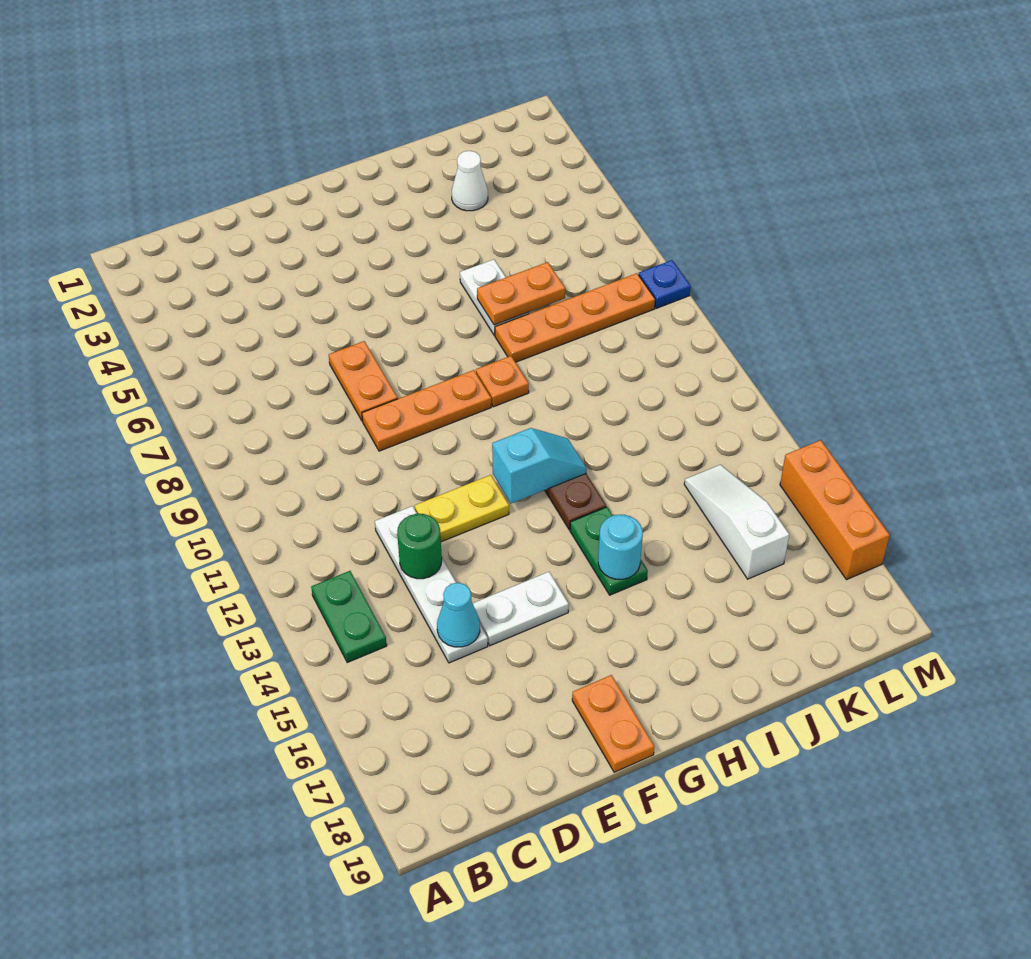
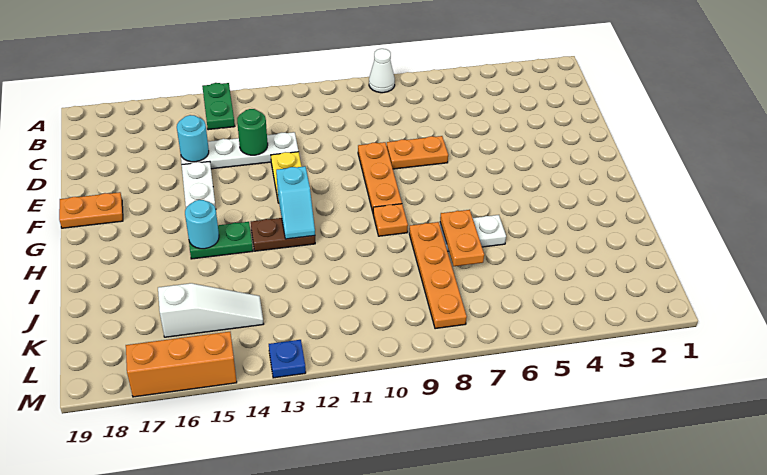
green 1x2 plate [311,571,387,662] -> green 1x2 plate turned to [202,83,235,130]
cyan 1x1 cone [437,583,480,647] -> cyan 1x1 round brick [177,115,209,162]
white 1x1 cone [452,151,488,211] -> white 1x1 cone moved to [369,49,395,93]
blue 1x1 plate [639,260,691,308] -> blue 1x1 plate moved to [269,340,306,378]

